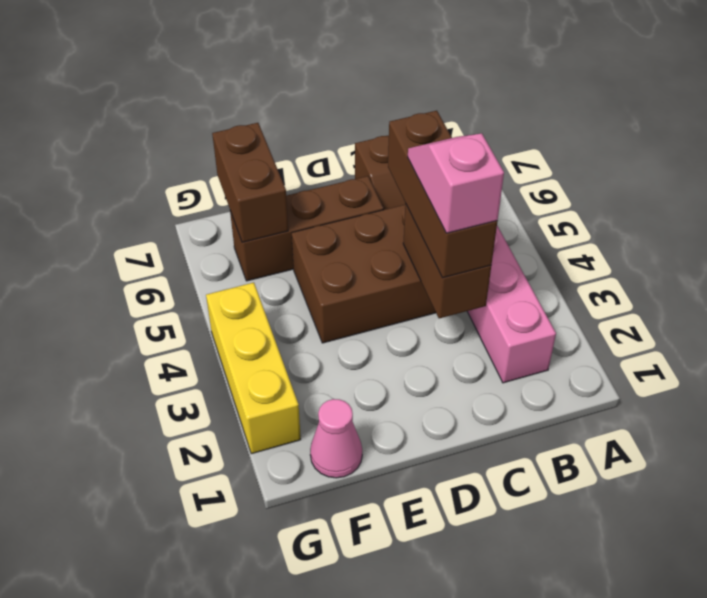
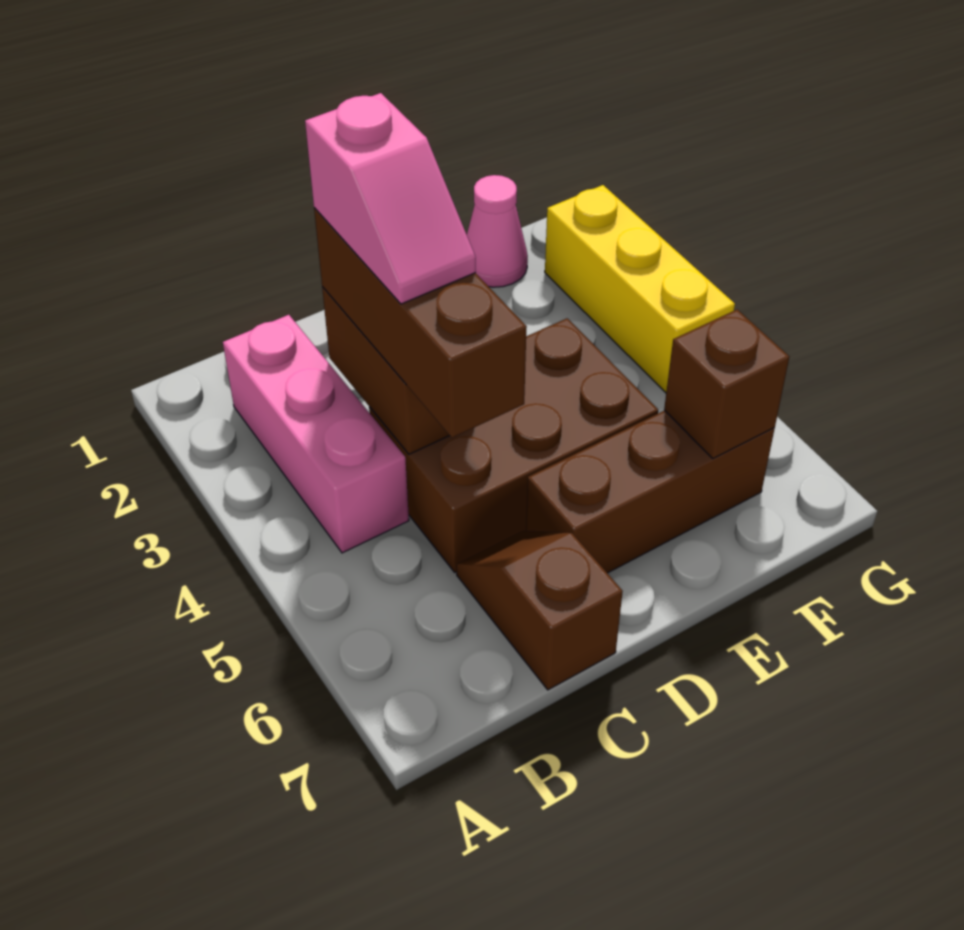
brown 1x2 brick [212,123,288,242] -> brown 1x1 brick [664,310,789,459]

